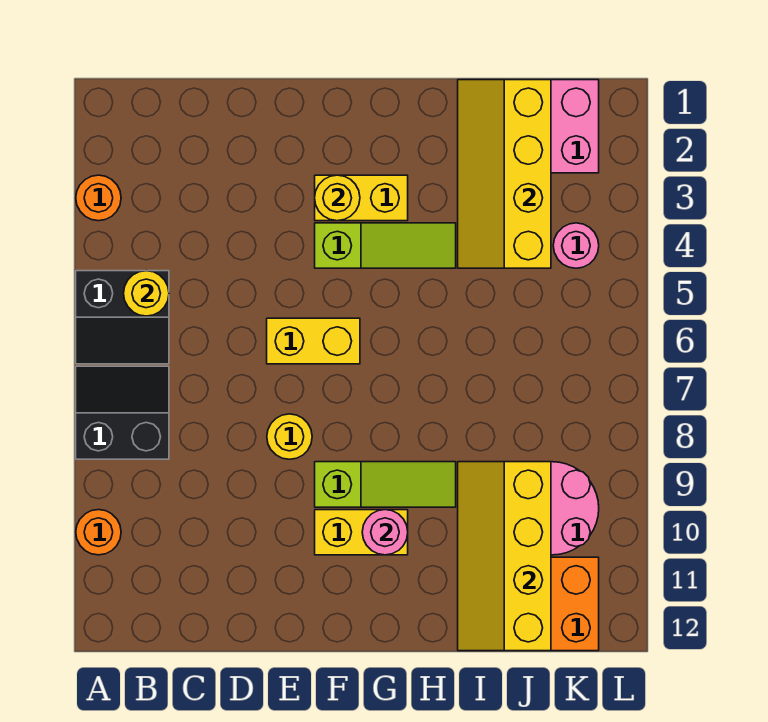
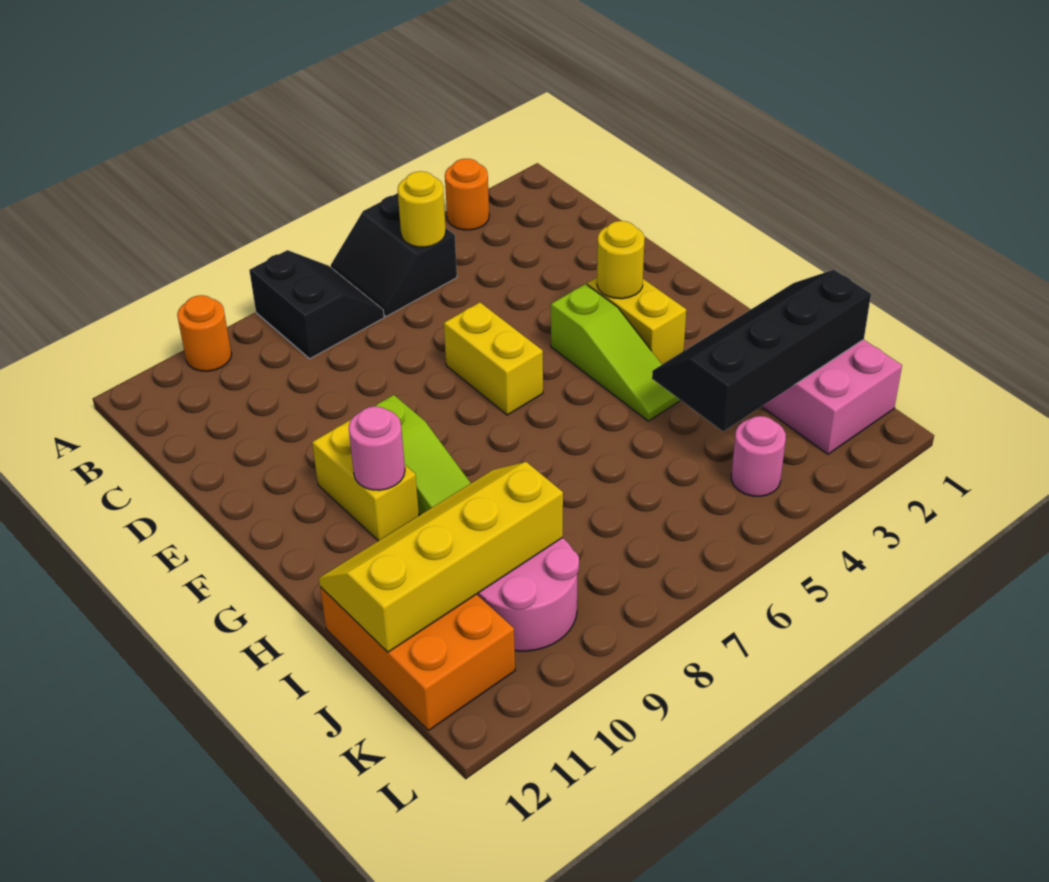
yellow 1x1 round brick [267,414,312,459] -> none
yellow 2x4 slope [458,80,551,268] -> black 2x4 slope [652,270,871,432]

